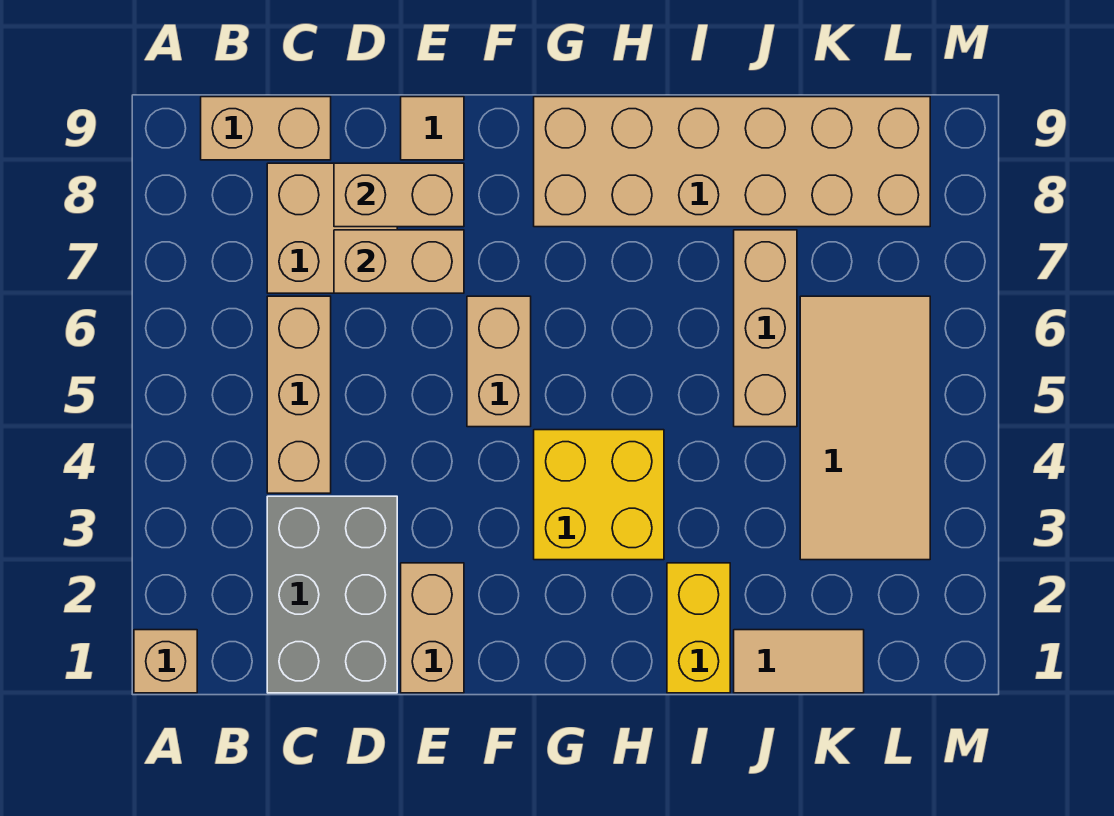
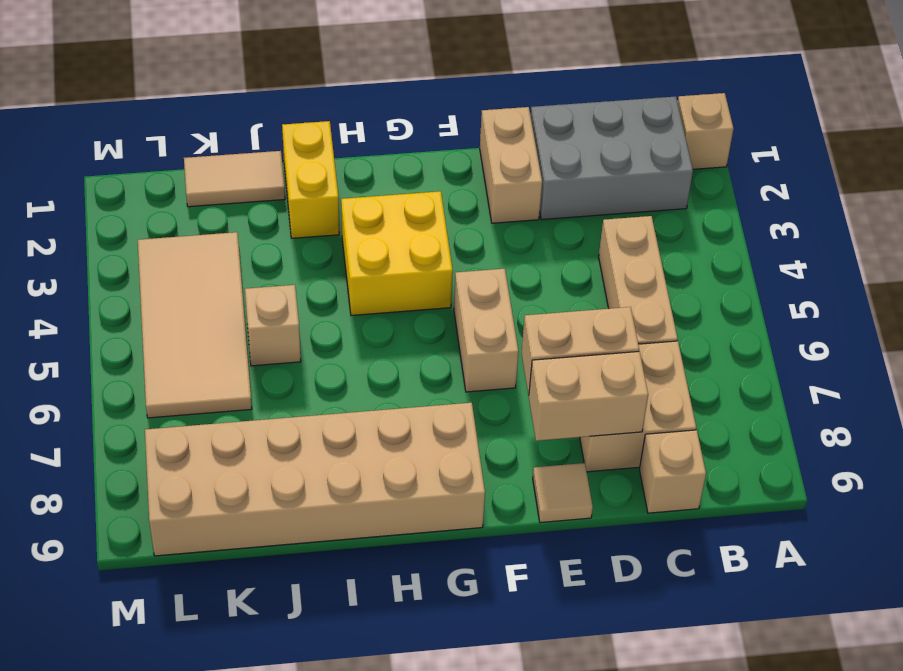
tan 1x2 brick [201,97,331,160] -> tan 1x1 brick [639,430,706,513]
grey 2x3 brick [267,496,397,693] -> grey 2x3 brick turned to [531,97,693,220]
tan 1x3 brick [734,230,797,427] -> tan 1x1 brick [245,285,301,366]

